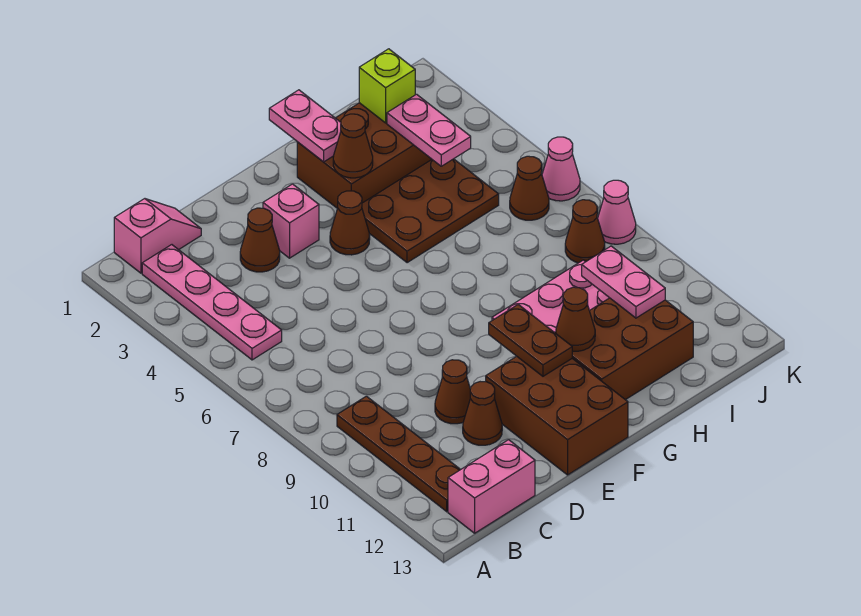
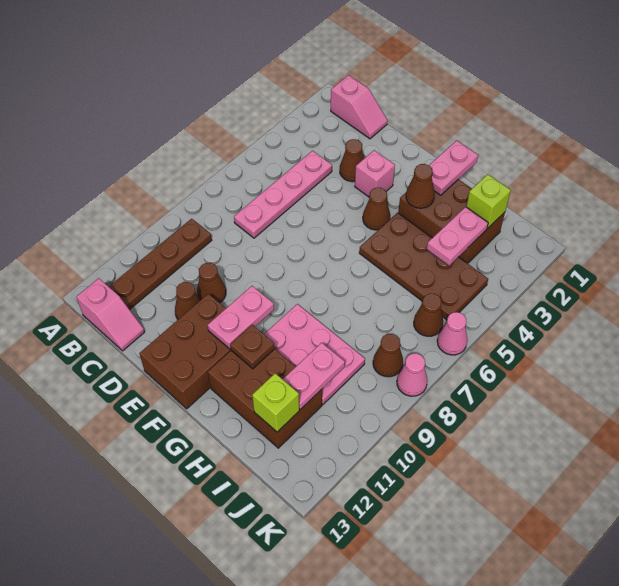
pink 1x4 plate [142,245,282,360] -> pink 1x4 plate moved to [234,151,332,238]
pink 1x2 brick [448,440,535,533] -> pink 1x2 slope [76,278,144,351]
brown 1x2 plate [489,305,572,376] -> pink 1x2 plate [208,286,274,349]
brown 2x3 plate [362,159,499,263] -> brown 2x4 plate [359,213,488,320]
brown 1x1 cone [556,287,595,351] -> brown 1x1 plate [230,325,275,369]
none -> lime 1x1 brick [252,373,299,432]

